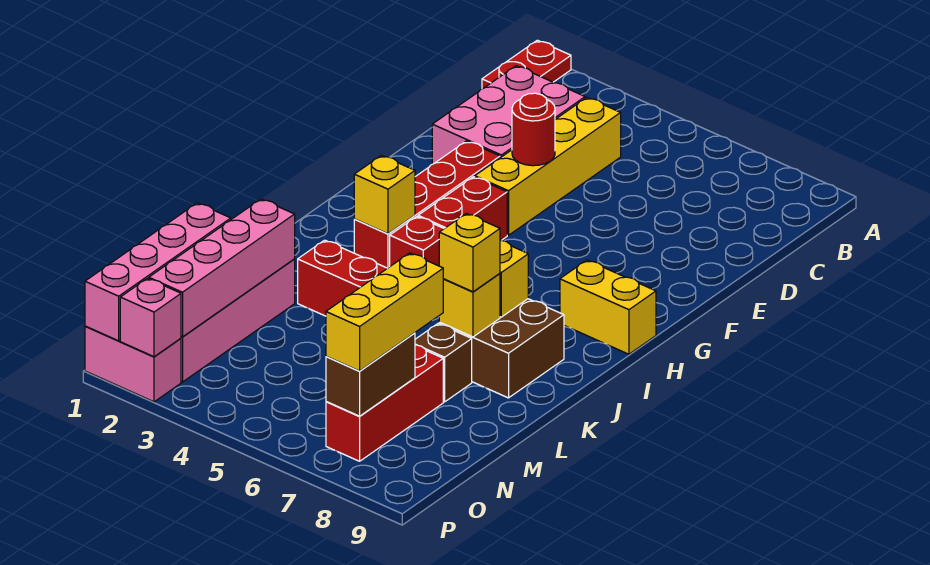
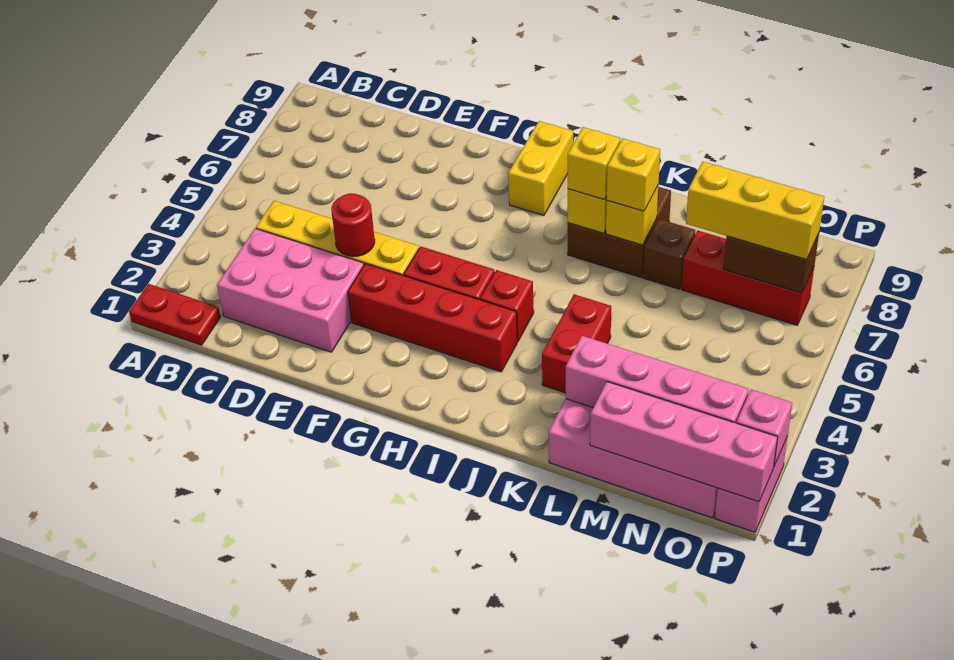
yellow 1x1 brick [354,155,415,234] -> yellow 1x1 brick moved to [568,127,620,200]

